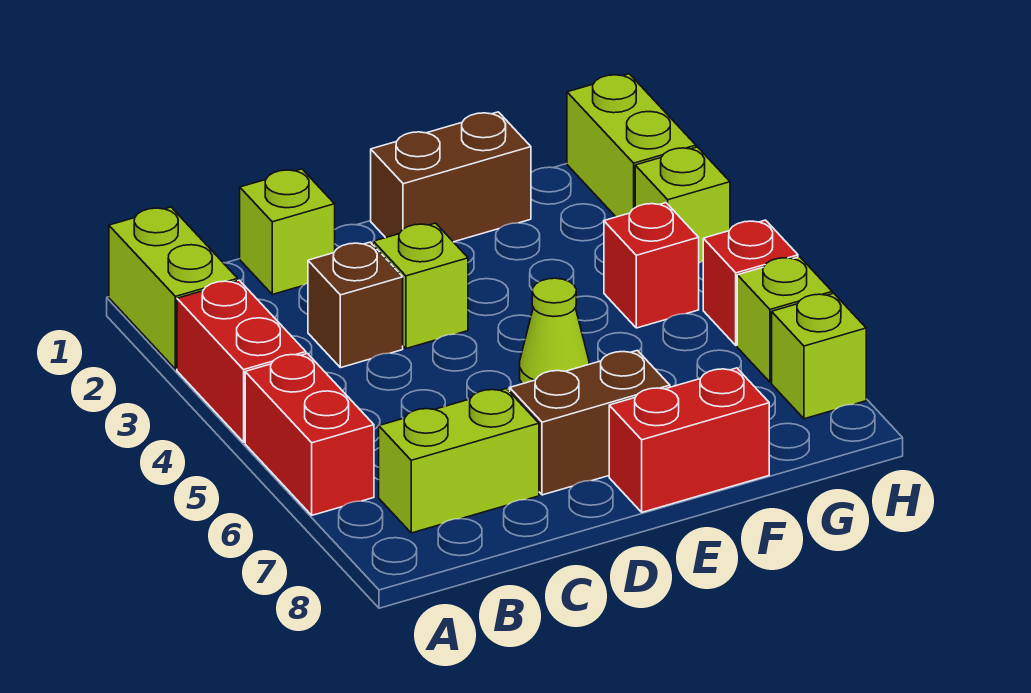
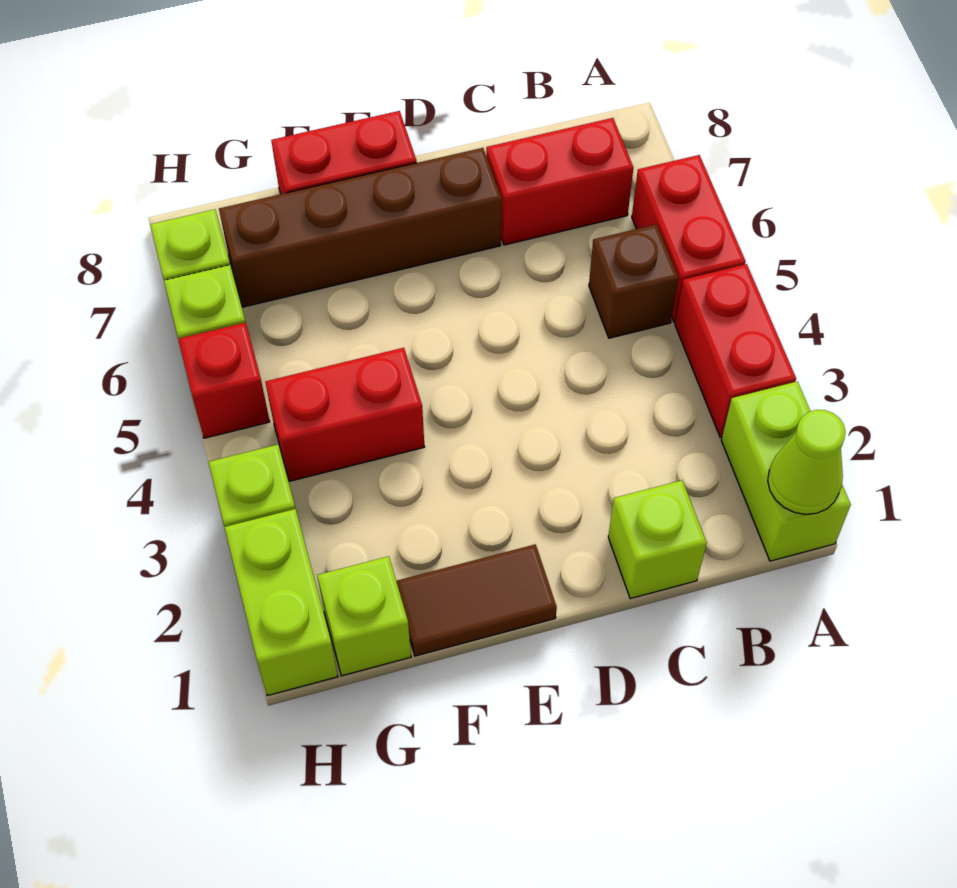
lime 1x2 brick [379,389,539,533] -> red 1x2 brick [486,118,633,245]
brown 1x1 brick [308,242,403,368] -> brown 1x1 brick moved to [589,224,678,338]
lime 1x1 brick [373,223,468,349] -> lime 1x1 brick moved to [317,556,411,676]
brown 1x2 brick [510,350,670,495] -> brown 1x4 brick [219,148,502,307]
brown 1x2 brick [371,112,531,242] -> brown 1x2 tile [396,544,557,656]
lime 1x1 cone [520,278,589,384] -> lime 1x1 cone moved to [768,410,846,514]
red 1x1 brick [604,203,699,328] -> red 1x2 brick [265,348,424,481]

